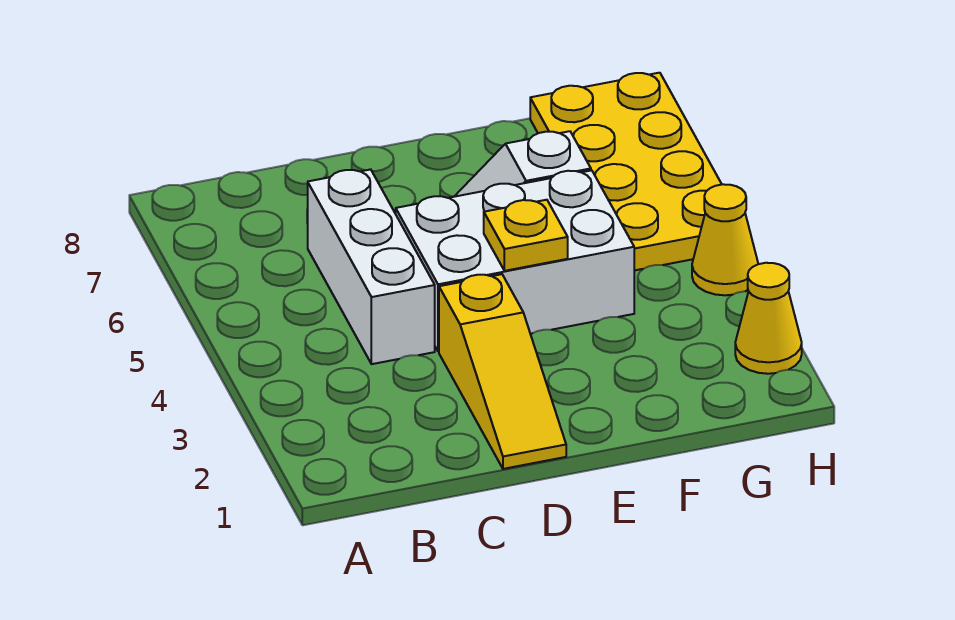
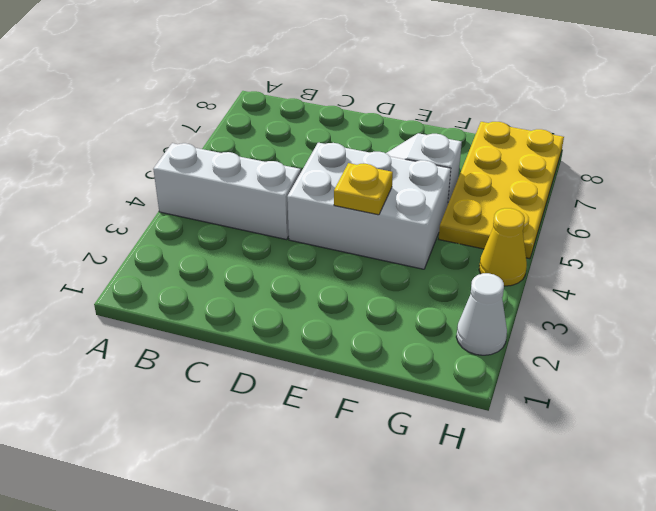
white 1x3 brick [308,169,435,364] -> white 1x3 brick turned to [153,143,301,240]
yellow 1x3 slope [439,274,566,469] -> none
yellow 1x1 cone [735,263,802,374] -> white 1x1 cone [456,273,507,355]

